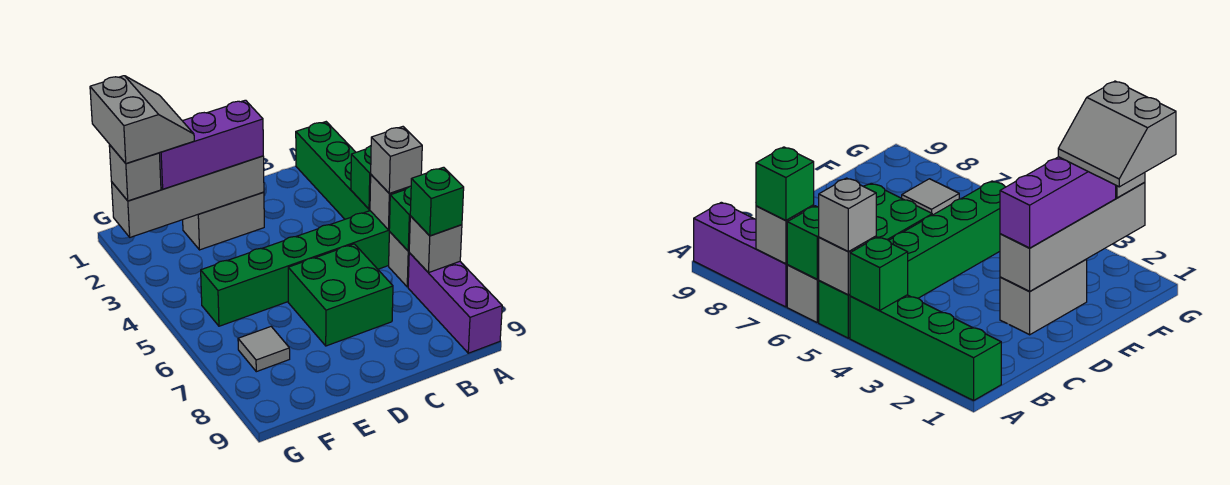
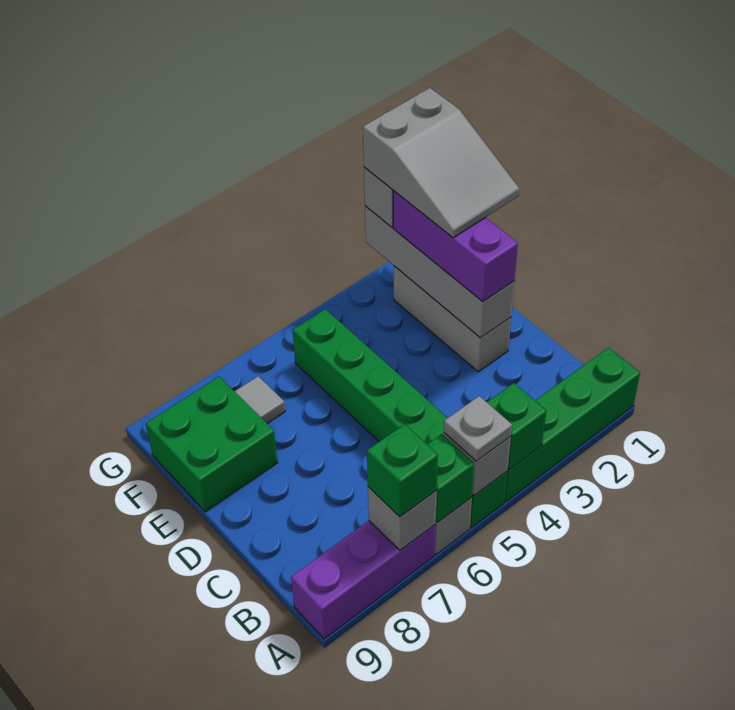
grey 1x1 brick [371,127,422,193] -> grey 1x1 plate [444,396,512,461]
green 2x2 brick [288,244,393,346] -> green 2x2 brick moved to [146,377,278,512]
grey 1x2 brick [183,192,264,250] -> grey 1x3 brick [394,266,511,372]
grey 2x2 slope [90,76,194,164] -> grey 2x3 slope [363,88,520,238]

